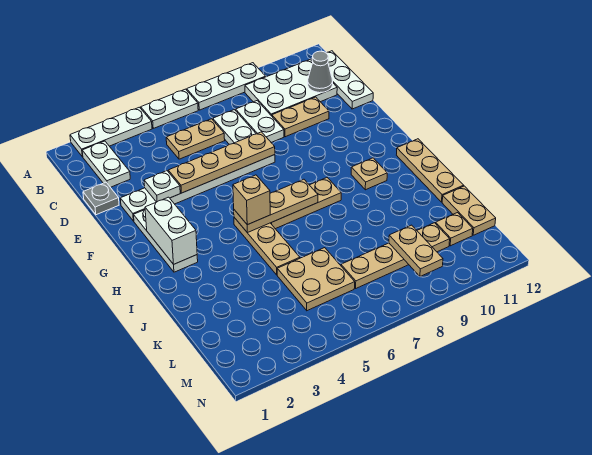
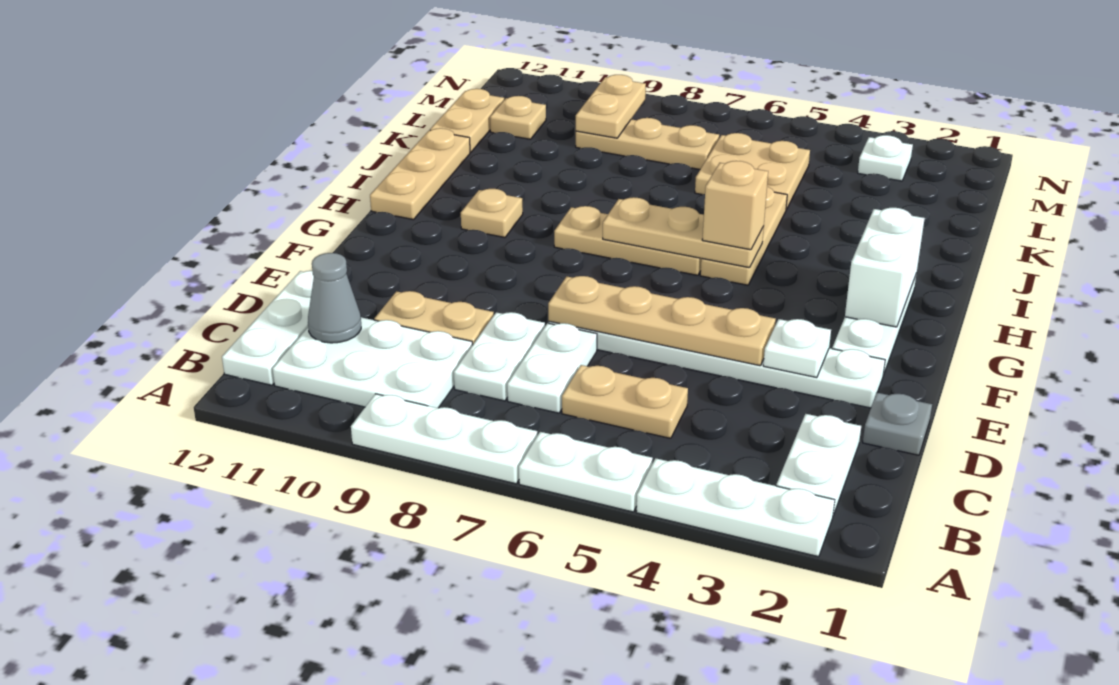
tan 1x4 plate [341,223,450,288] -> tan 1x3 plate [576,118,719,169]
none -> white 1x1 plate [858,135,913,181]

